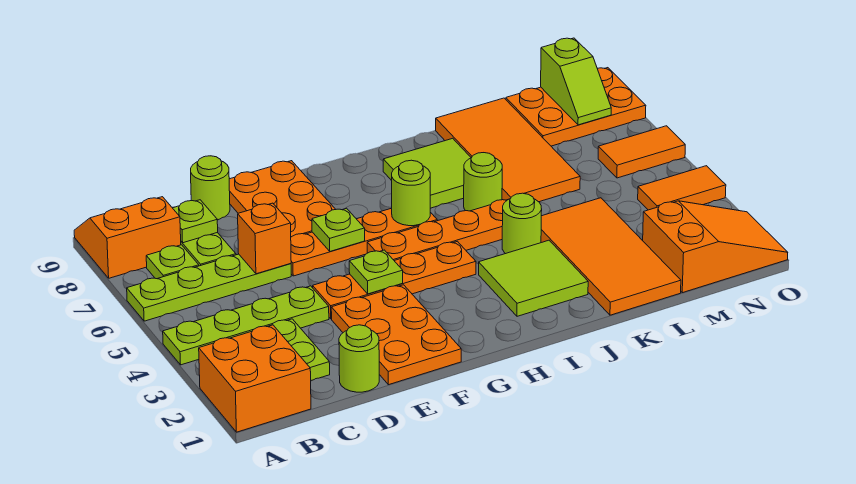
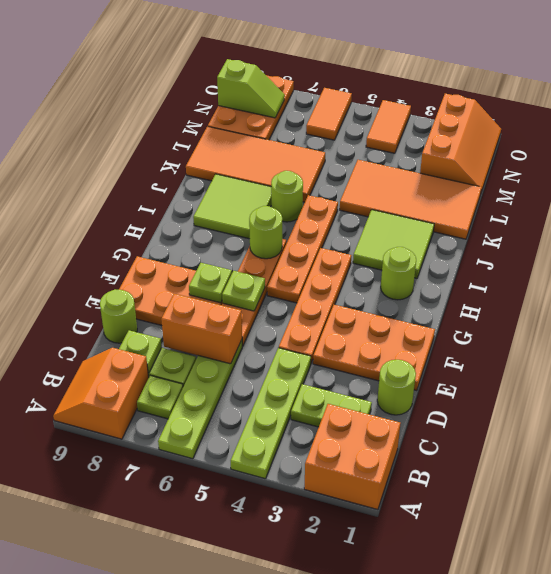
orange 1x1 brick [238,203,291,274] -> orange 1x2 brick [161,294,243,364]
lime 1x1 plate [349,250,403,294] -> lime 1x1 plate moved to [189,263,232,303]
lime 1x1 round brick [502,193,542,254] -> lime 1x1 round brick moved to [381,247,416,300]
orange 2x3 slope [643,201,788,293] -> orange 2x3 slope turned to [420,94,501,192]

